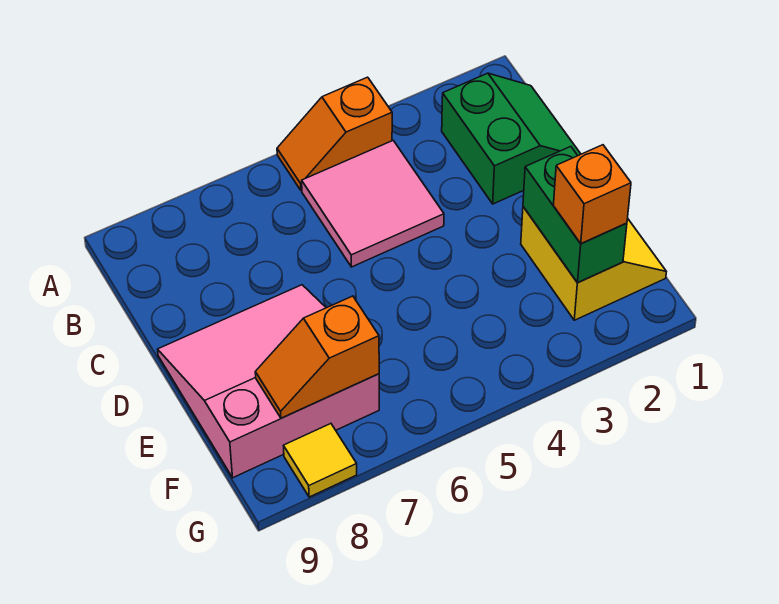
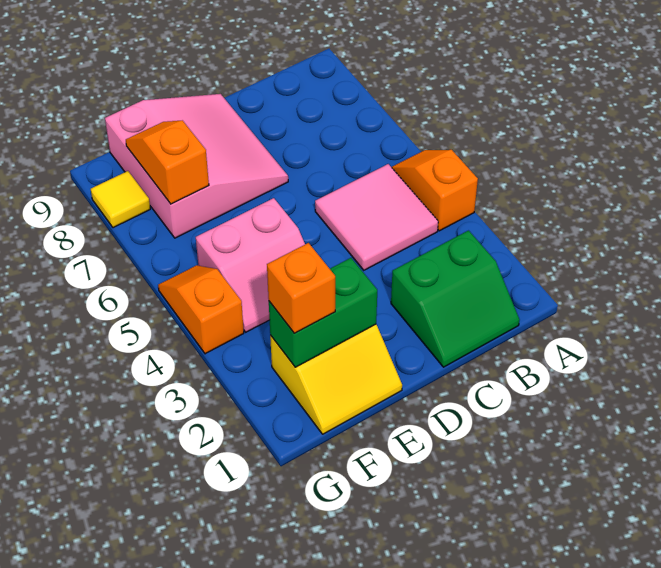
none -> pink 2x2 slope [196,198,305,332]
none -> orange 1x2 slope [158,265,244,354]

